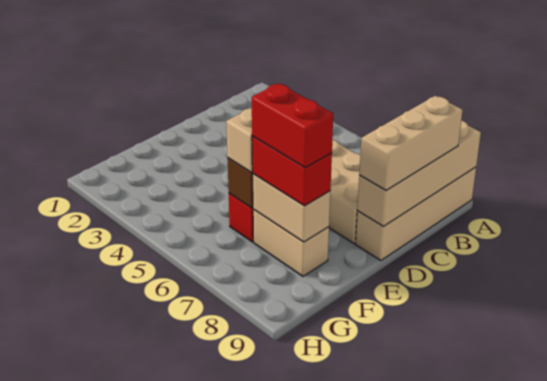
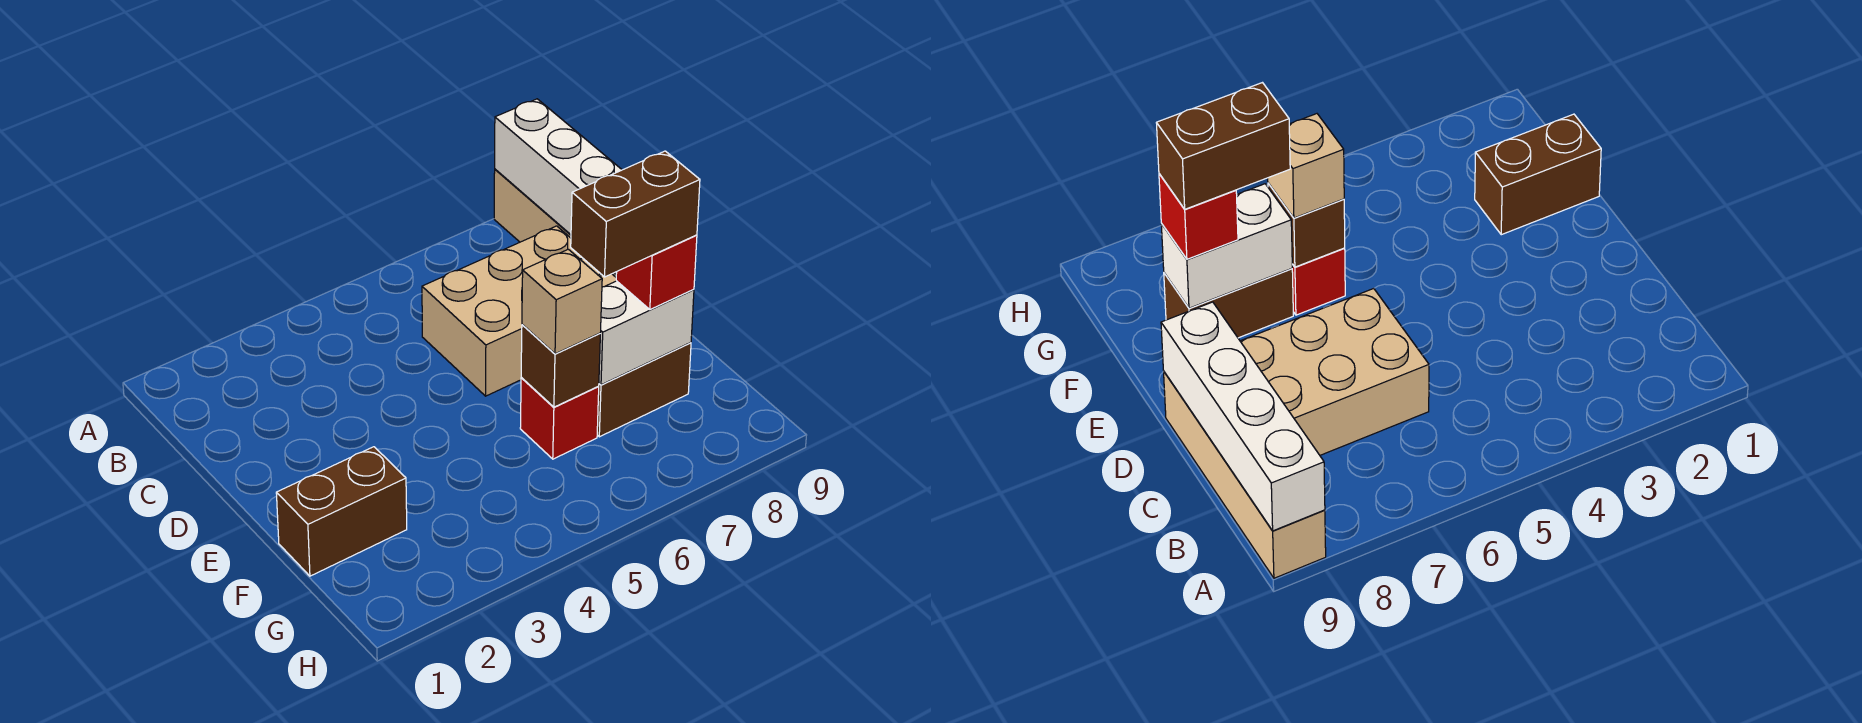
tan 1x4 brick [357,120,481,226] -> white 1x4 brick [495,99,622,274]
tan 1x3 brick [359,96,463,190] -> none
none -> brown 1x2 brick [276,447,407,576]
tan 1x2 brick [253,209,329,276] -> brown 1x2 brick [597,343,691,437]
tan 1x2 brick [253,174,330,242] -> white 1x2 brick [599,281,694,385]
red 1x2 brick [252,136,332,206] -> red 1x1 brick [616,235,697,310]
red 1x2 brick [252,83,333,168] -> brown 1x2 brick [571,151,700,277]

